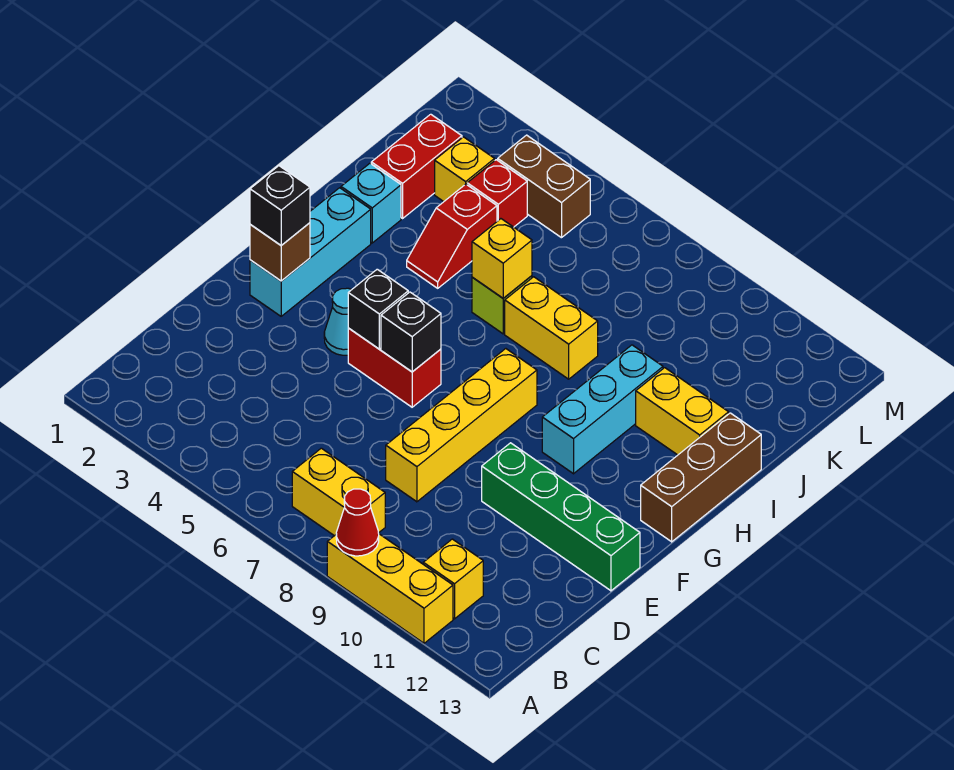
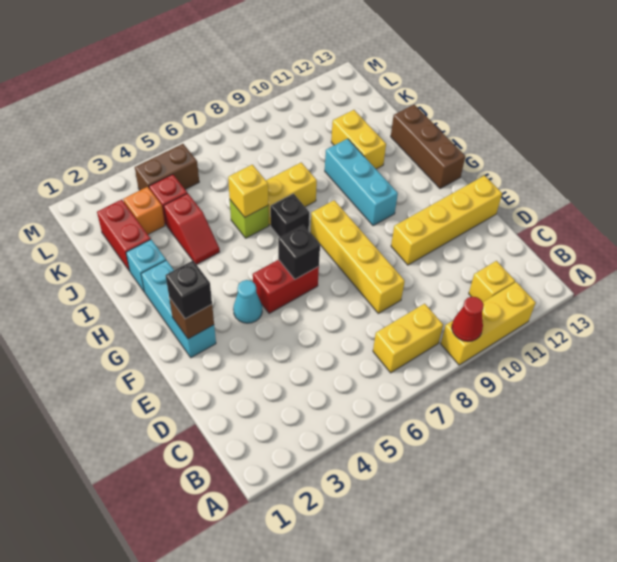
green 1x4 brick [482,443,640,591] -> yellow 1x4 brick [391,176,502,265]
black 1x1 brick [348,269,408,349] -> black 1x1 brick moved to [270,194,309,237]
yellow 1x2 brick [636,368,729,455] -> yellow 1x2 brick turned to [331,110,386,169]
yellow 1x1 brick [435,137,495,202] -> orange 1x1 brick [123,187,165,234]

